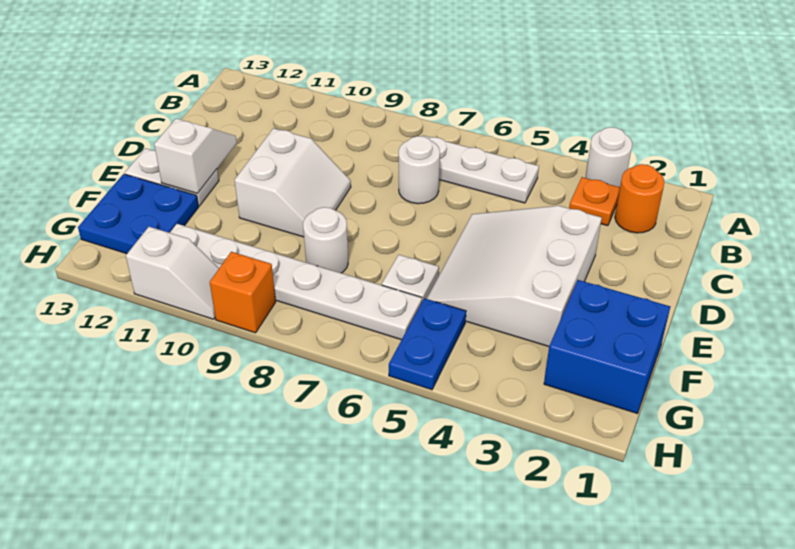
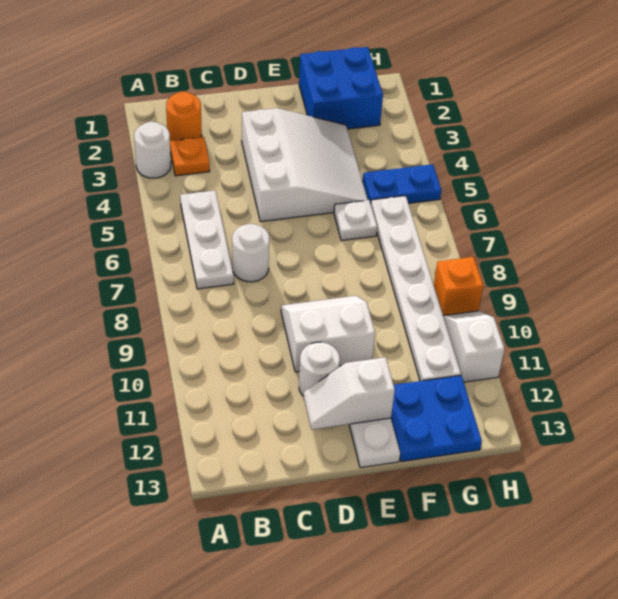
white 3x3 slope [427,206,602,347] -> white 3x3 slope turned to [242,108,368,222]
white 1x1 round brick [303,207,348,273] -> white 1x1 round brick moved to [299,342,340,396]

